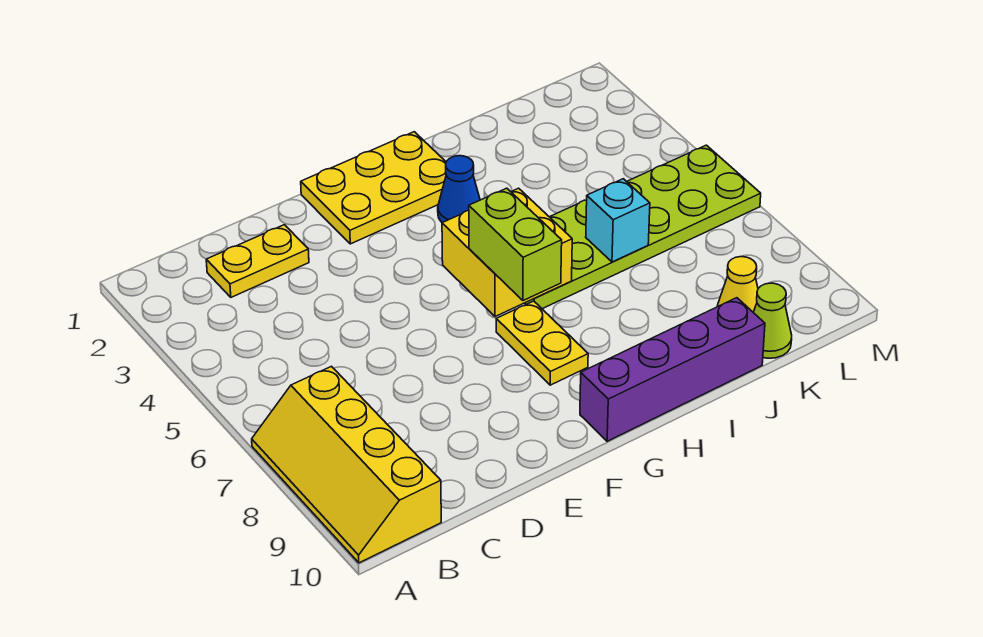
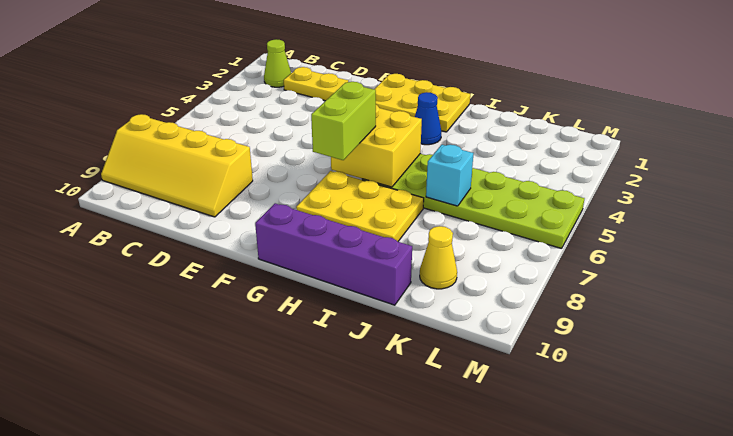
yellow 2x4 slope [252,366,441,563] -> yellow 2x4 slope turned to [101,114,253,217]
yellow 1x2 plate [496,301,588,385] -> yellow 2x3 plate [296,171,424,242]
lime 1x1 cone [753,283,792,358] -> lime 1x1 cone moved to [264,39,291,87]

